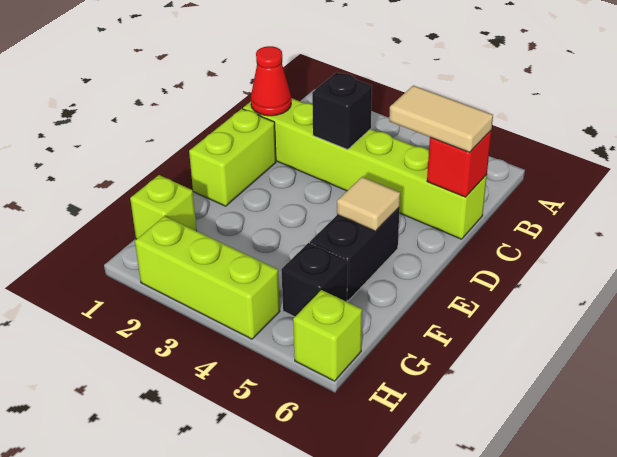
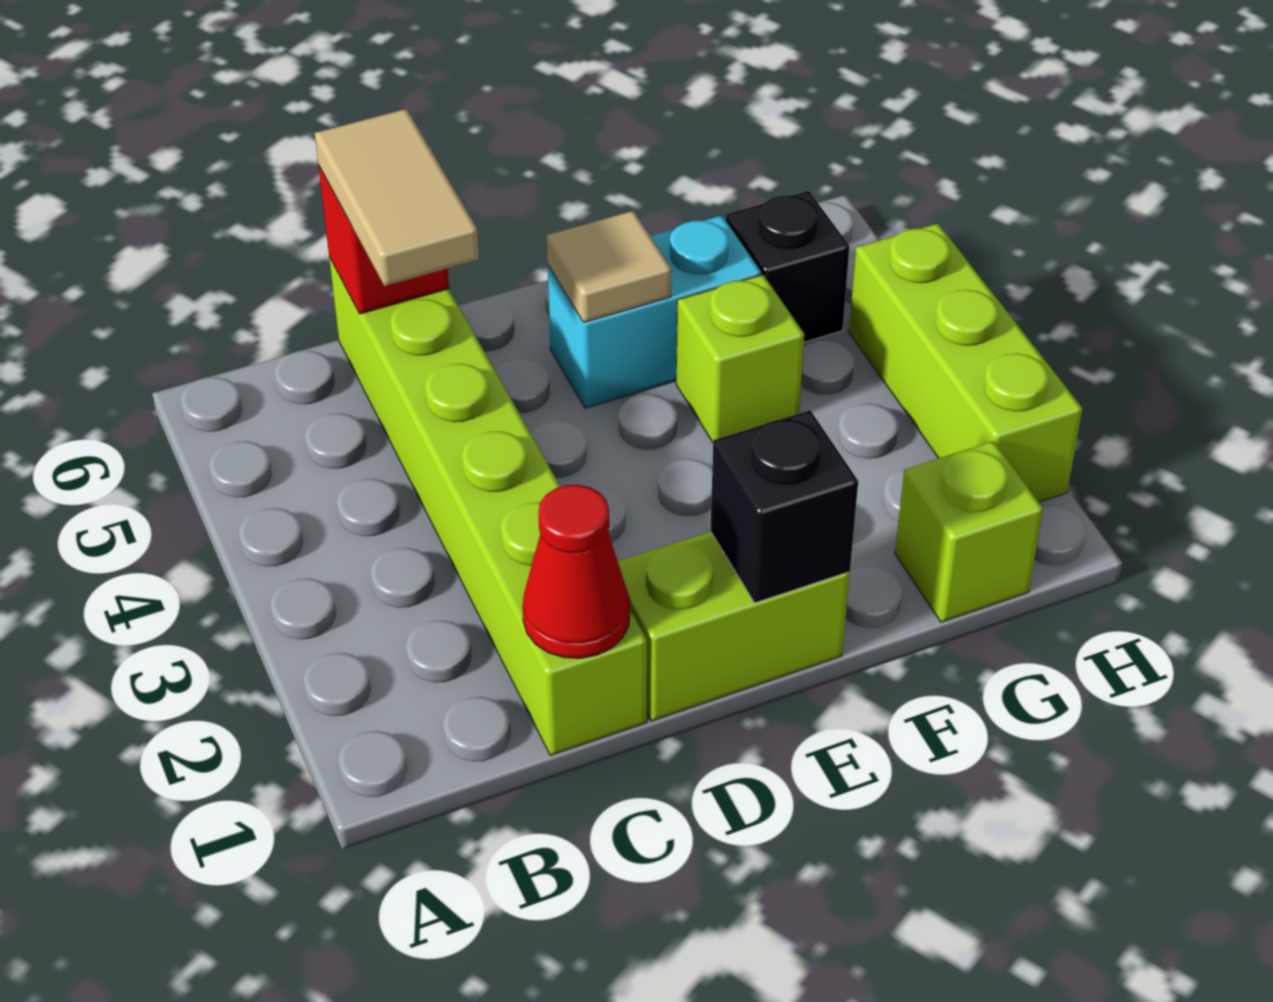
black 1x1 brick [312,72,372,150] -> black 1x1 brick moved to [710,410,858,603]
black 1x2 brick [310,207,400,301] -> cyan 1x2 brick [548,216,761,408]
lime 1x1 brick [293,290,362,381] -> lime 1x1 brick moved to [676,275,804,442]

